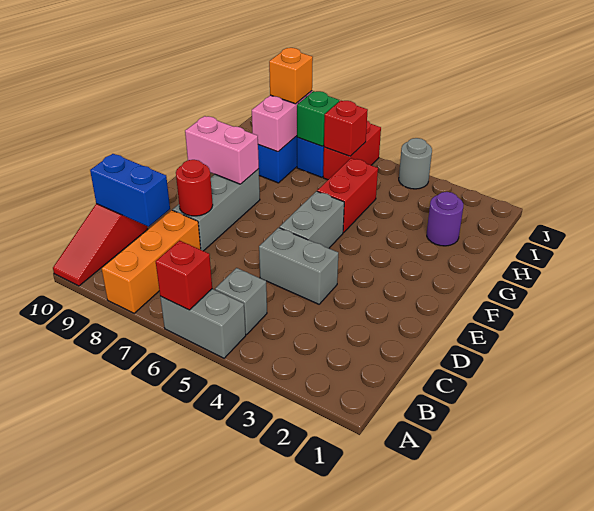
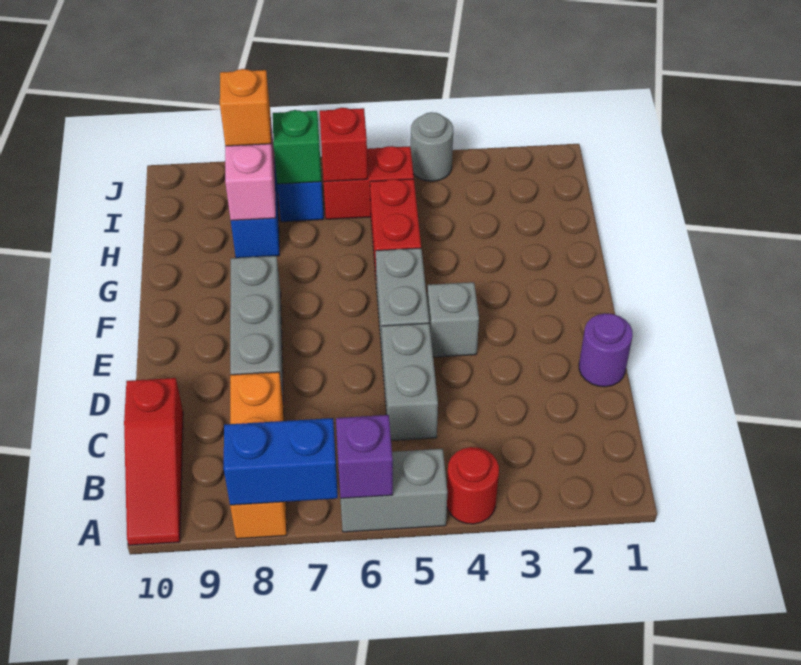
red 1x1 brick [156,241,212,310] -> purple 1x1 brick [336,415,393,498]
grey 1x1 brick [215,268,267,335] -> grey 1x1 brick moved to [427,282,479,357]
blue 1x2 brick [90,154,170,227] -> blue 1x2 brick moved to [224,418,338,505]
grey 1x2 brick [259,228,338,304] -> grey 1x2 brick turned to [382,323,438,441]
red 1x1 round brick [176,160,213,216] -> red 1x1 round brick moved to [447,447,499,524]
pink 1x2 brick [185,116,259,184] -> none
purple 1x1 round brick [427,192,463,246] -> purple 1x1 round brick moved to [579,313,633,387]
red 1x2 brick [323,121,381,180] -> red 1x2 brick turned to [324,146,414,219]

